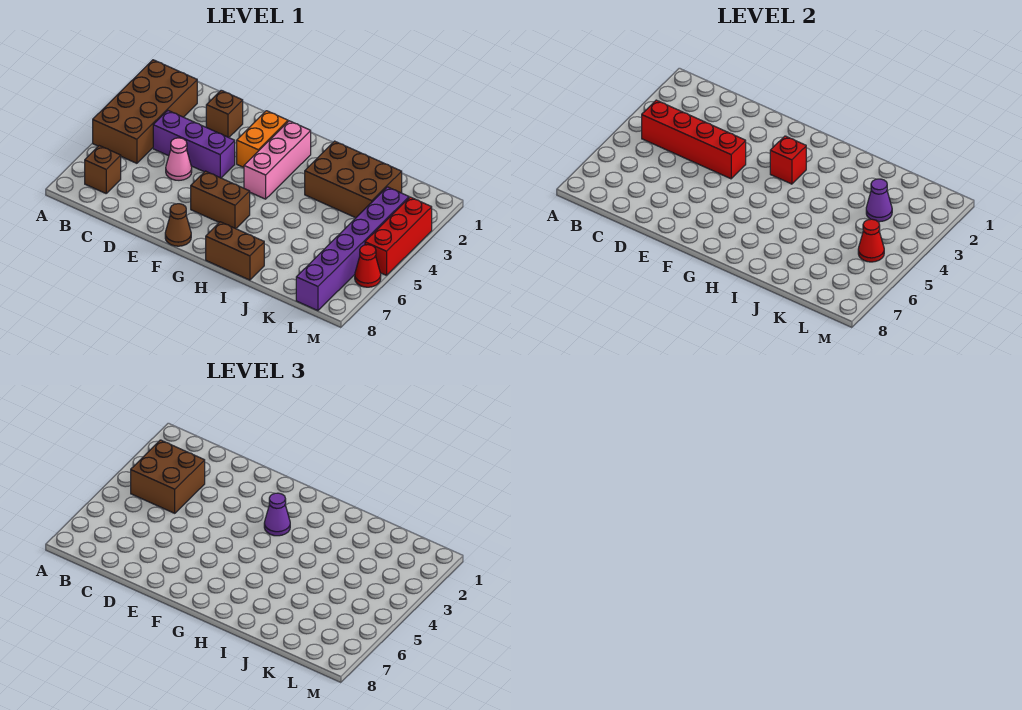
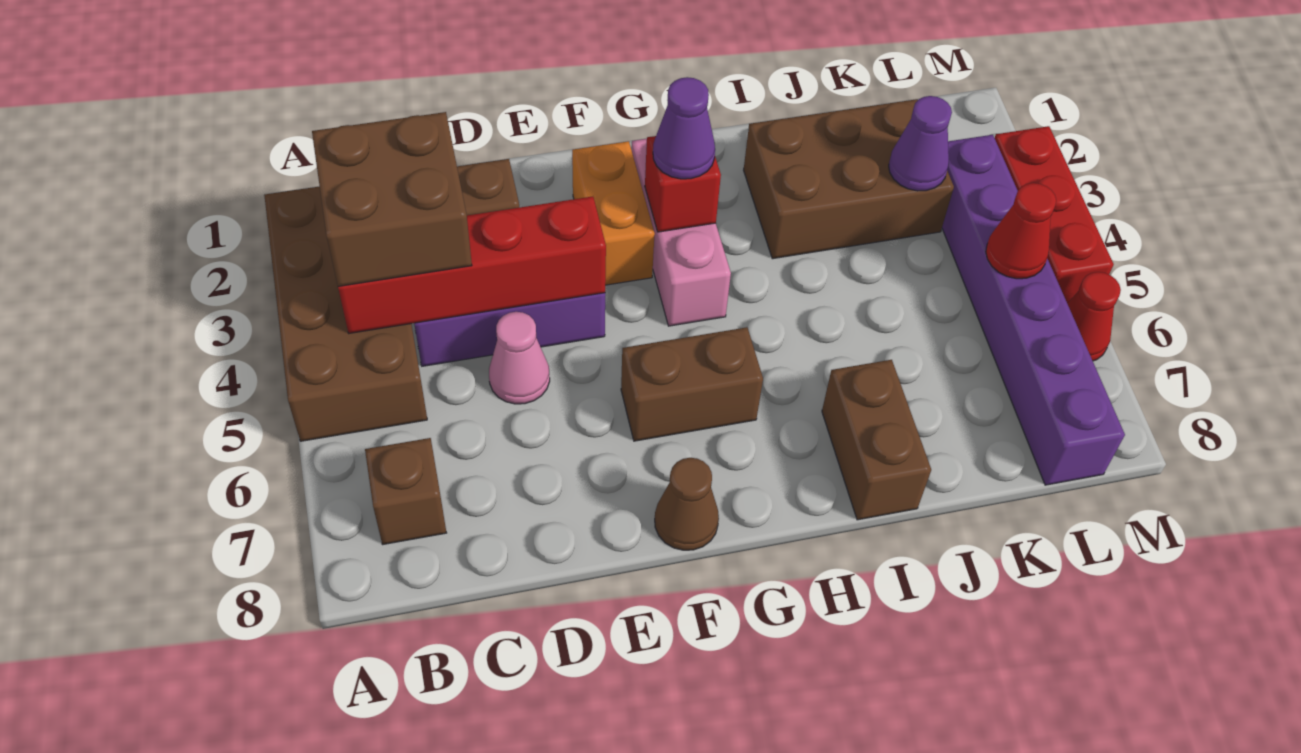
brown 1x2 brick [206,222,264,280] -> brown 1x2 brick turned to [822,360,931,520]

